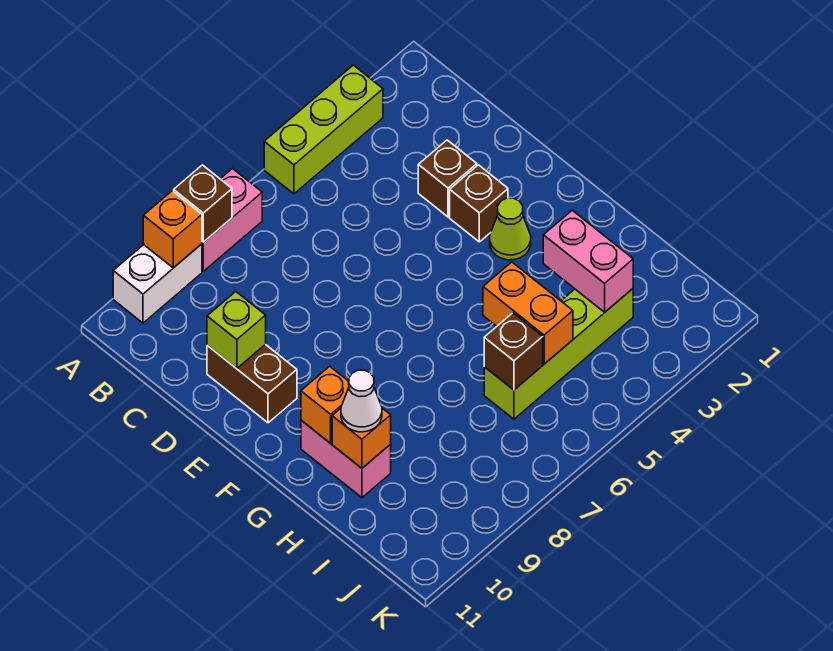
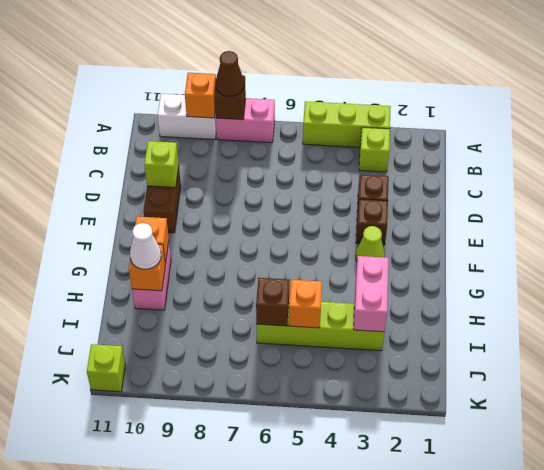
none -> brown 1x1 cone [216,51,244,96]
none -> lime 1x1 brick [359,127,390,172]
orange 1x2 brick [483,262,573,364] -> orange 1x1 brick [289,280,322,328]
none -> lime 1x1 brick [87,344,125,392]

